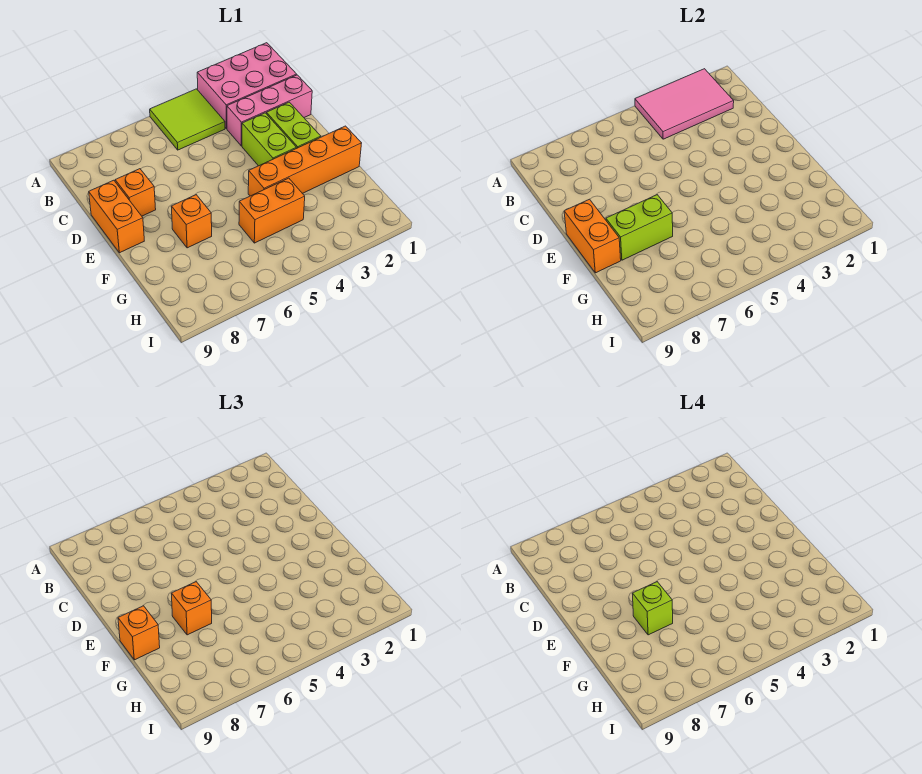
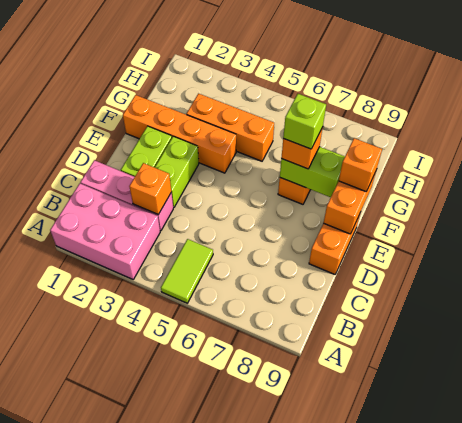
pink 2x3 tile [635,69,734,139] -> none
lime 2x2 tile [150,89,225,150] -> lime 1x2 tile [161,239,213,303]
orange 1x1 brick [115,169,156,216] -> orange 1x1 brick moved to [129,163,171,214]
orange 1x2 brick [239,178,305,243] -> orange 1x3 brick [187,94,274,161]

